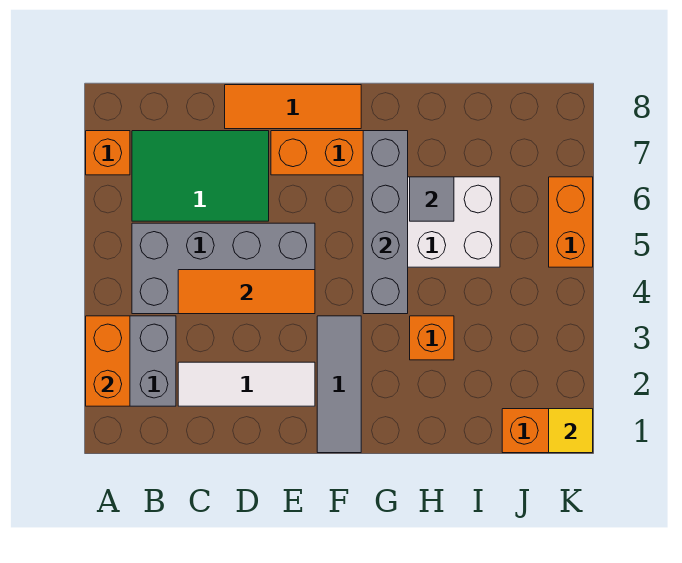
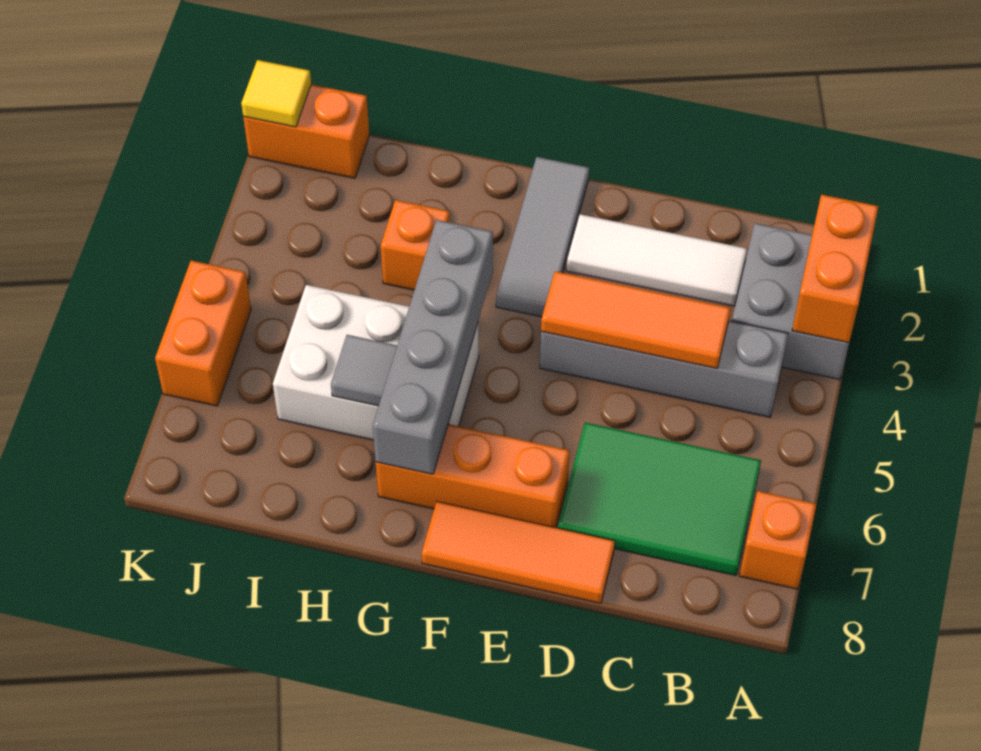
grey 2x4 brick [132,223,315,314] -> grey 1x4 brick [540,321,788,417]

